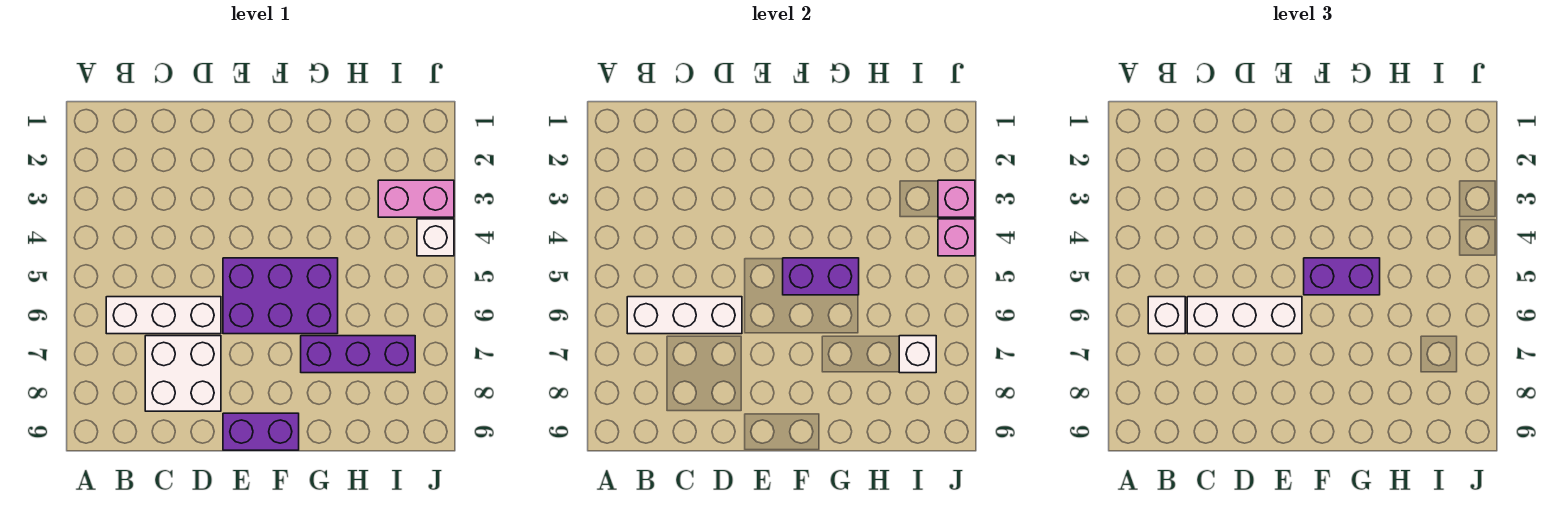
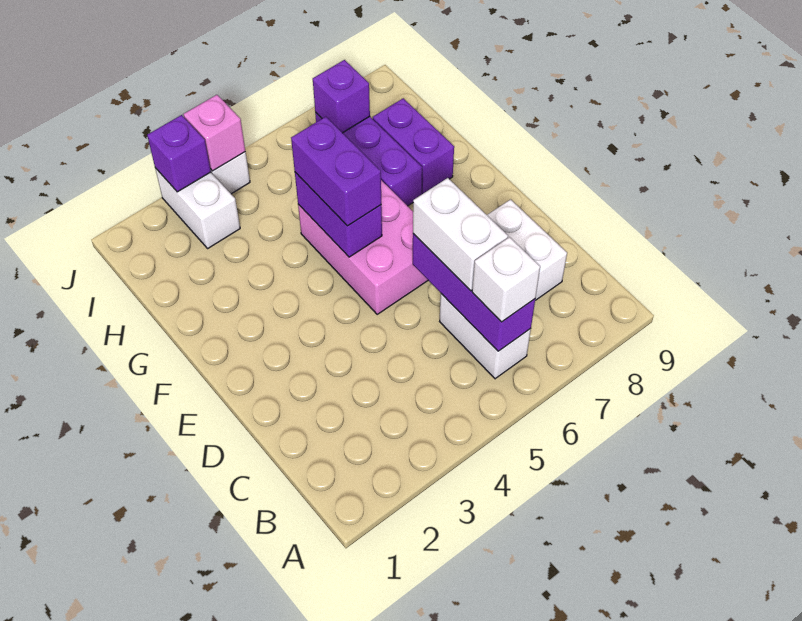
white 1x3 brick [106,297,221,334] -> white 1x2 brick [440,294,531,379]
white 1x3 brick [627,297,742,334] -> purple 1x3 brick [413,234,535,351]
white 1x3 brick [1187,297,1302,334] -> white 1x2 brick [413,178,508,291]
purple 2x3 brick [223,258,338,334] -> pink 2x3 brick [298,180,428,314]
purple 1x2 brick [223,413,299,450] -> purple 1x2 brick moved to [373,98,454,195]
pink 1x2 brick [378,180,454,217] -> white 1x2 brick [155,168,240,248]
white 1x1 brick [899,336,936,373] -> purple 1x1 brick [313,60,370,133]
pink 1x1 brick [938,180,975,217] -> purple 1x1 brick [147,115,211,192]

